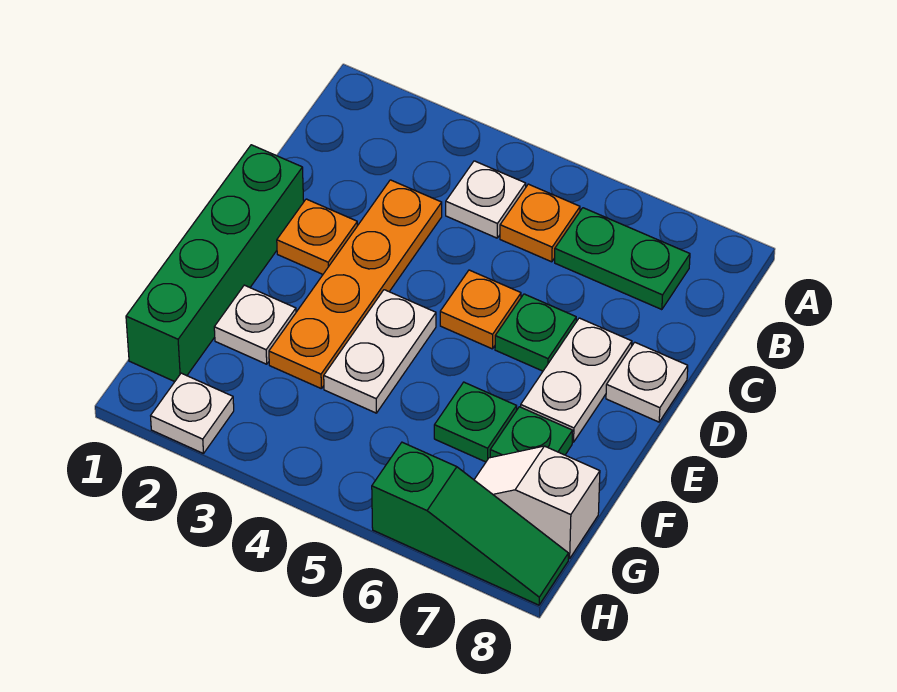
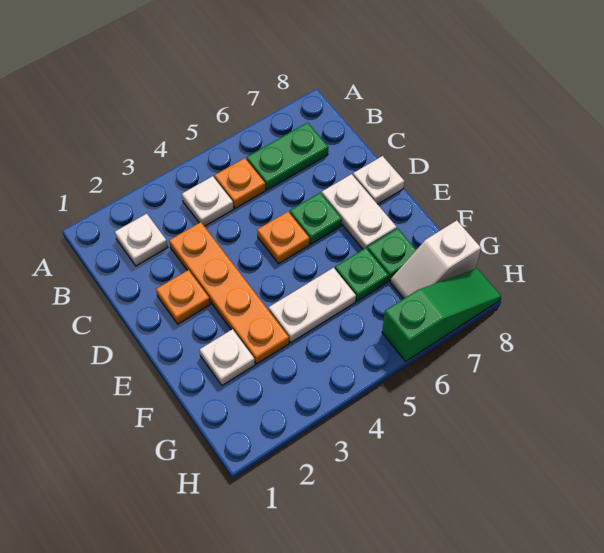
green 1x4 brick [126,145,304,382] -> none
white 1x2 plate [324,290,436,413] -> white 1x2 plate turned to [269,268,356,343]
white 1x1 plate [151,373,234,454] -> white 1x1 plate moved to [115,214,168,266]

